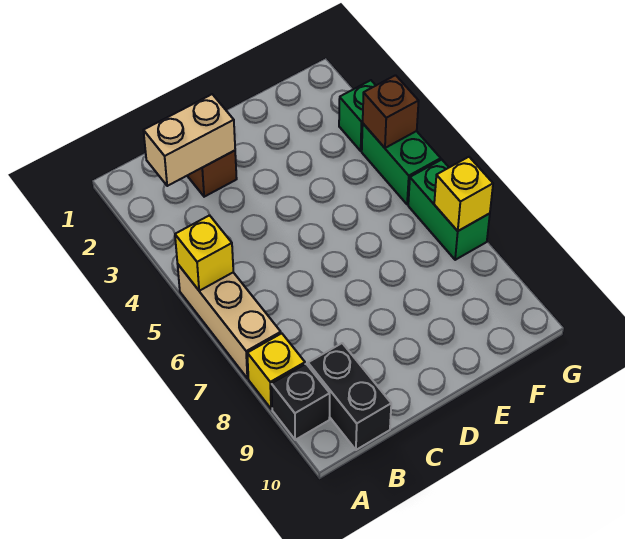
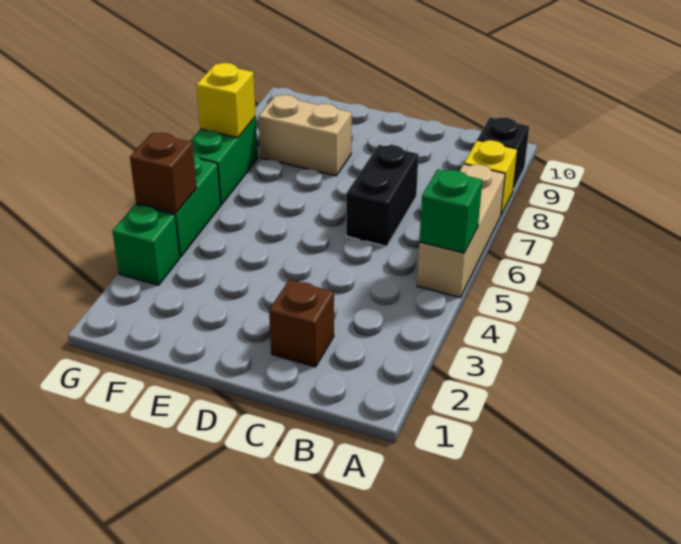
yellow 1x1 brick [175,215,233,291] -> green 1x1 brick [420,169,482,253]
tan 1x2 brick [143,94,235,186] -> tan 1x2 brick moved to [258,95,352,176]
black 1x2 brick [308,343,391,450] -> black 1x2 brick moved to [346,145,419,246]

